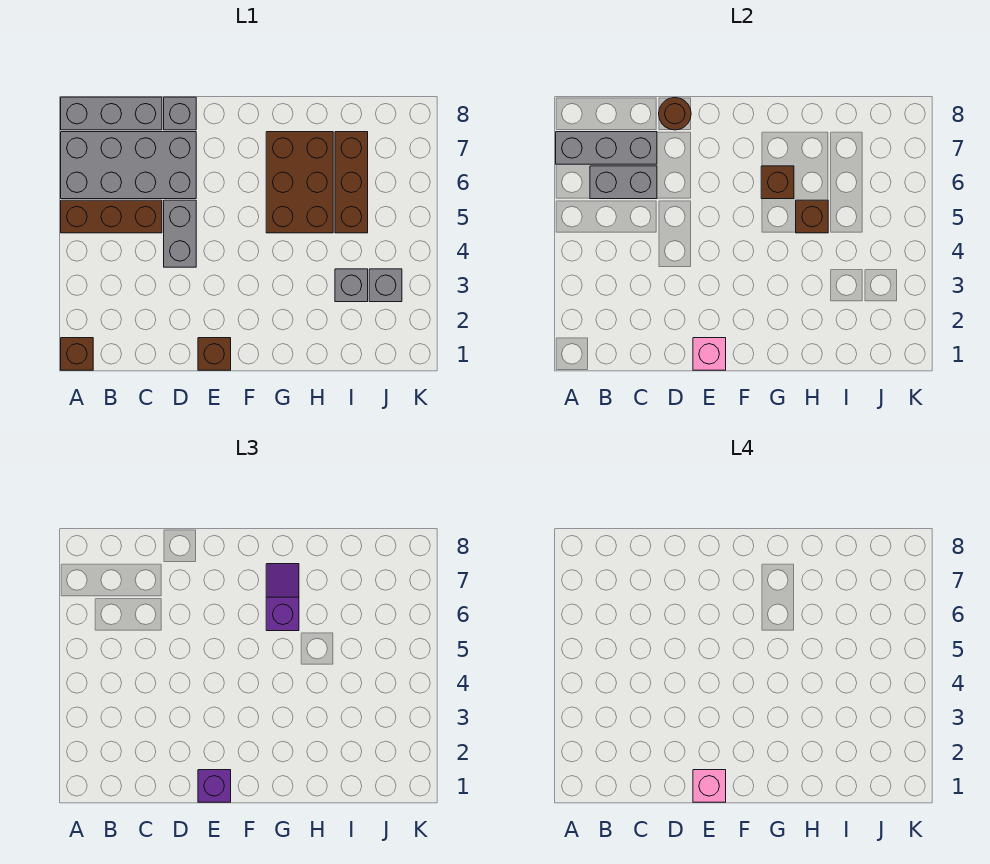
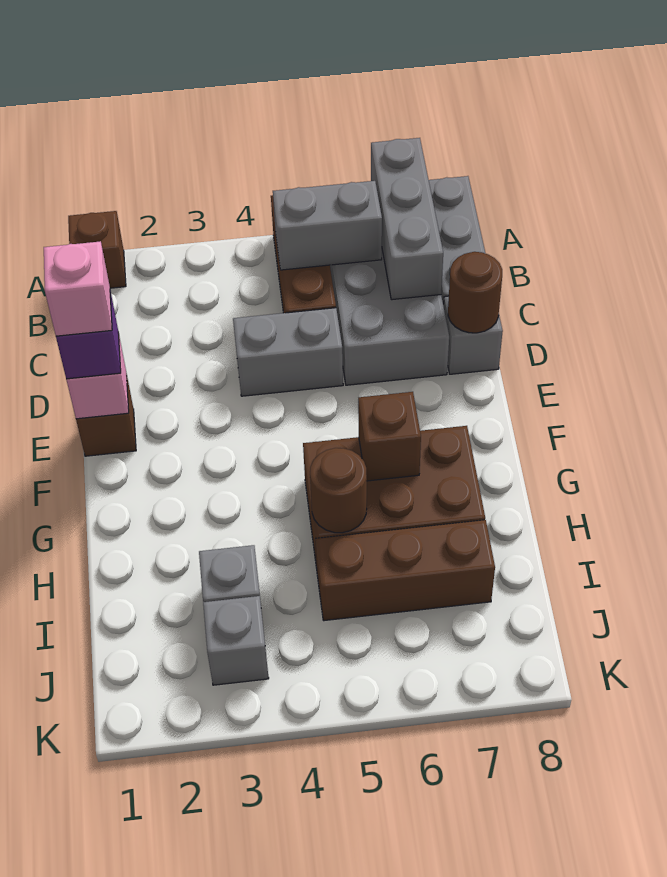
grey 1x2 brick [590,166,657,199] -> grey 1x2 brick turned to [273,181,382,270]
purple 1x2 slope [266,564,299,631] -> none
brown 1x1 brick [796,200,828,233] -> brown 1x1 round brick [310,448,367,533]

